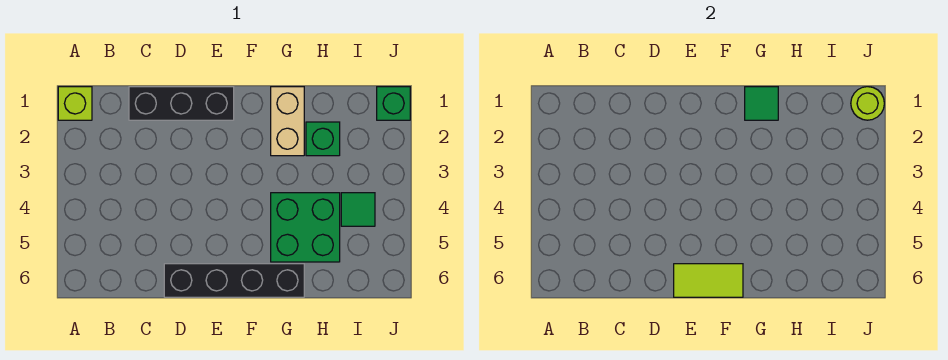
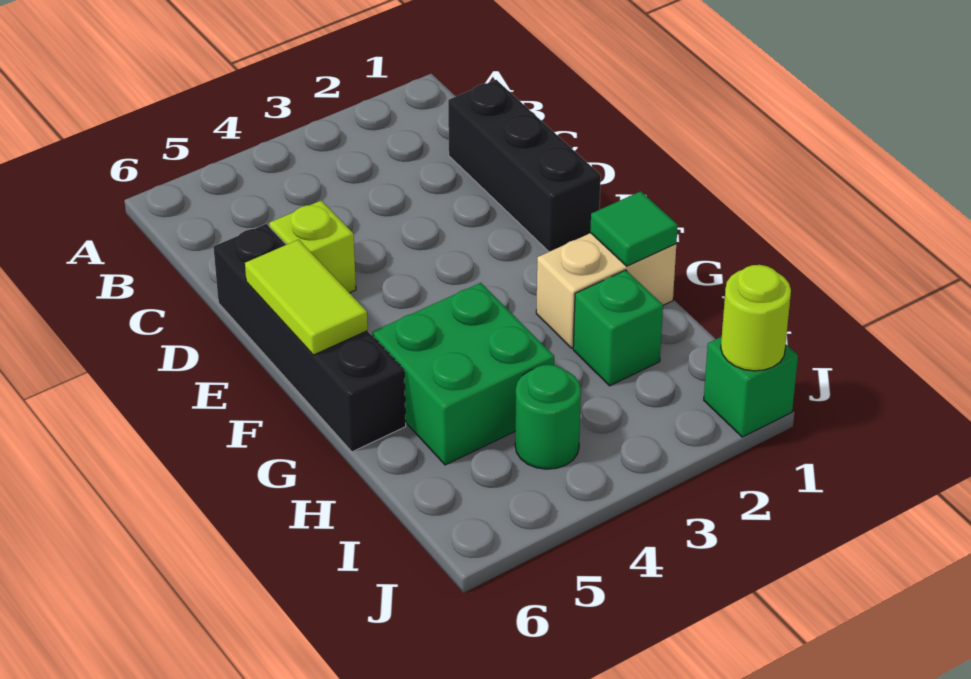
lime 1x1 brick [58,87,92,120] -> lime 1x1 brick moved to [269,200,356,293]
green 1x1 tile [341,193,375,226] -> green 1x1 round brick [515,365,581,469]

